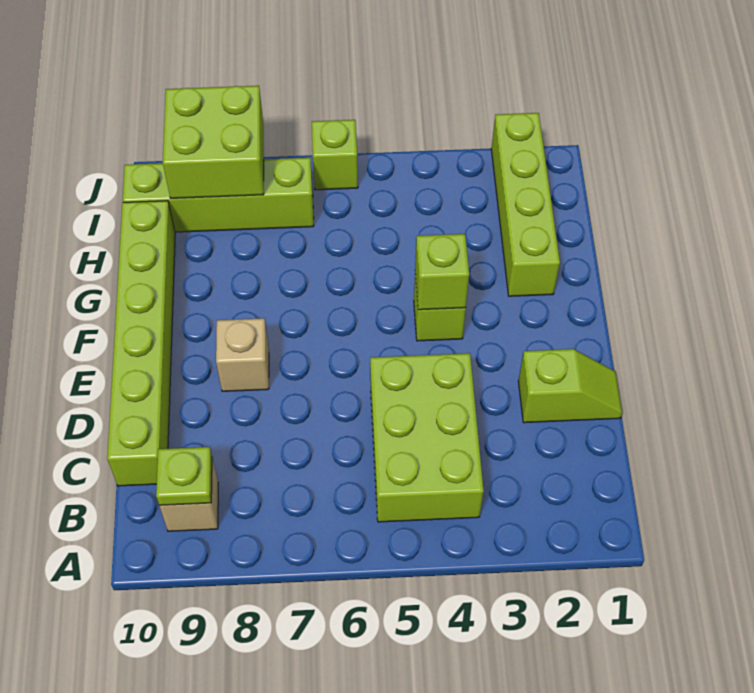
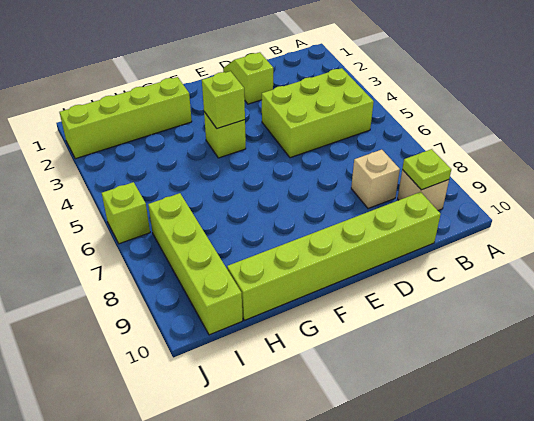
tan 1x1 brick [216,318,269,391] -> tan 1x1 brick moved to [351,150,400,209]
lime 2x2 brick [163,86,264,198] -> none

